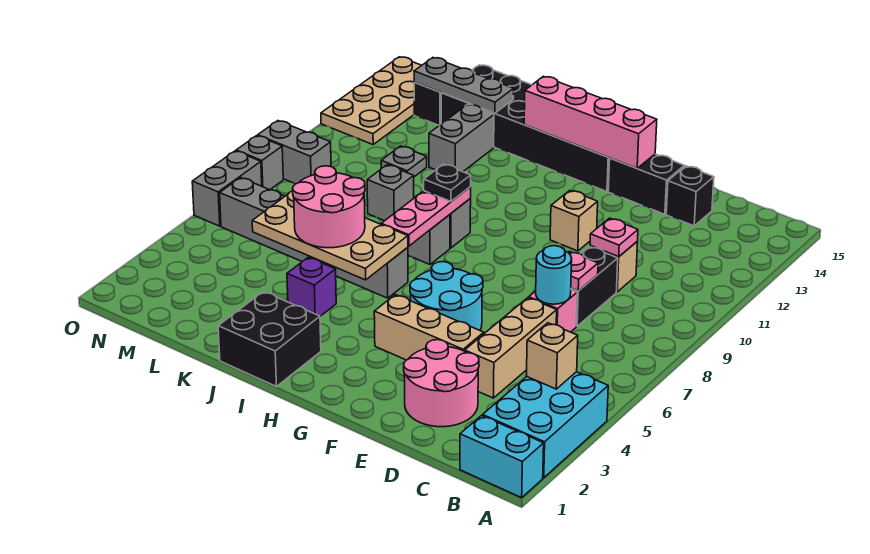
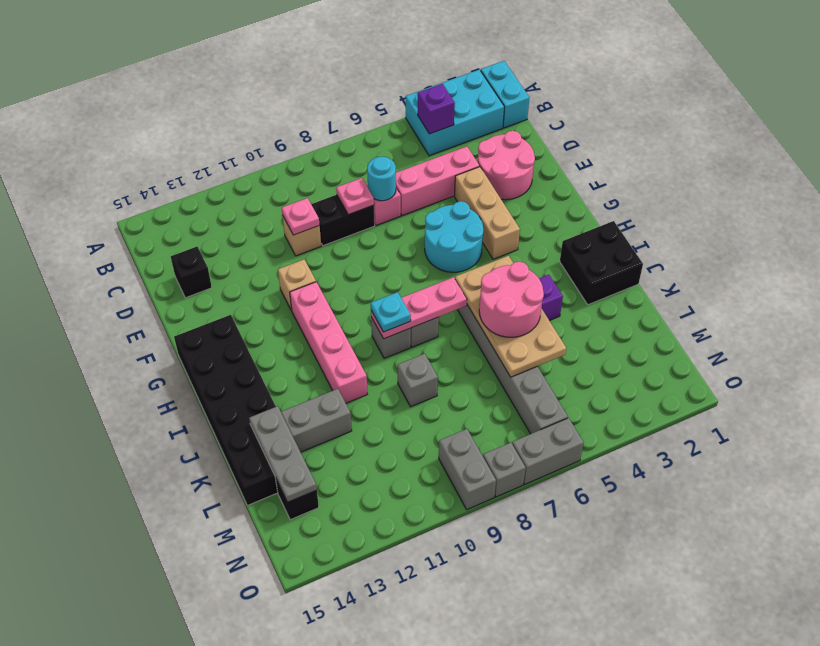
tan 1x1 brick [526,323,578,389] -> purple 1x1 brick [418,84,455,134]
tan 1x3 brick [465,298,557,398] -> pink 1x3 brick [396,146,480,216]
black 1x2 brick [608,154,684,214] -> none
pink 1x4 brick [524,76,657,168] -> pink 1x4 brick moved to [290,282,367,403]
black 1x1 plate [424,164,471,201] -> cyan 1x1 plate [371,292,411,332]
grey 1x1 plate [381,146,427,177] -> none
tan 2x4 plate [321,57,422,145] -> none

